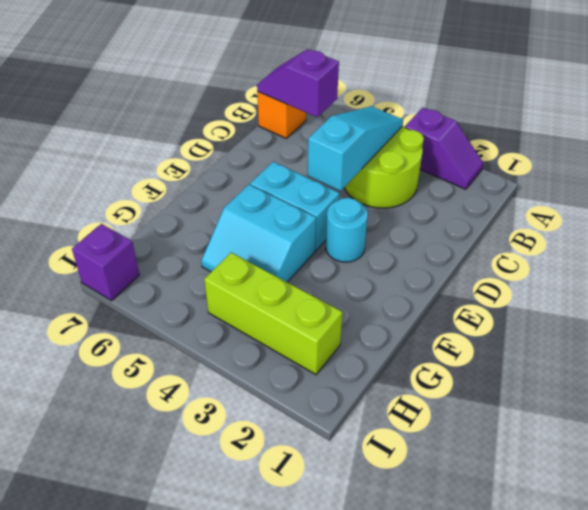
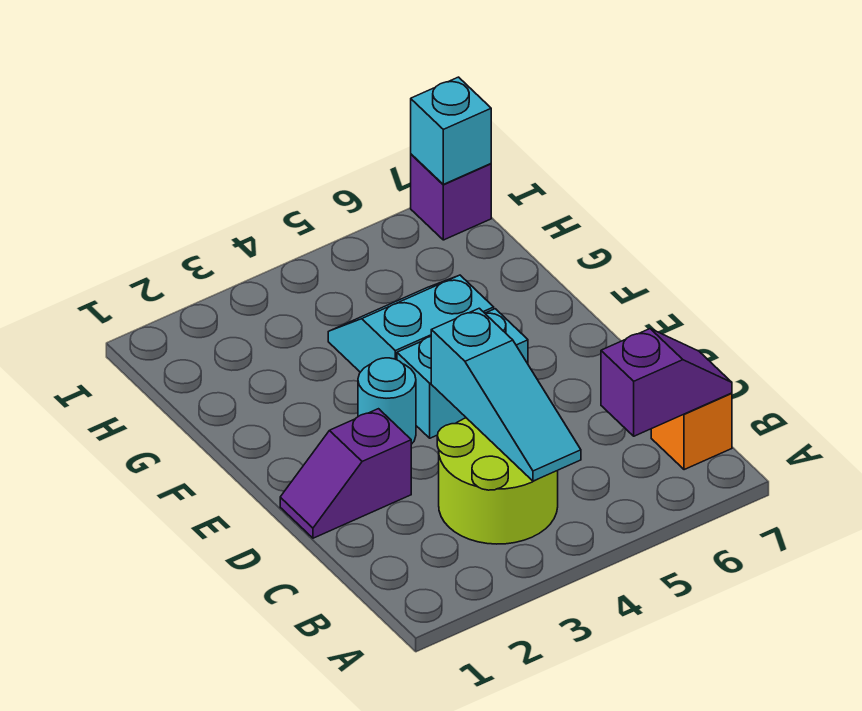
purple 1x2 slope [405,108,483,189] -> purple 1x2 slope moved to [280,409,411,538]
lime 1x3 brick [204,253,342,374] -> none
none -> cyan 1x1 brick [411,77,491,184]

